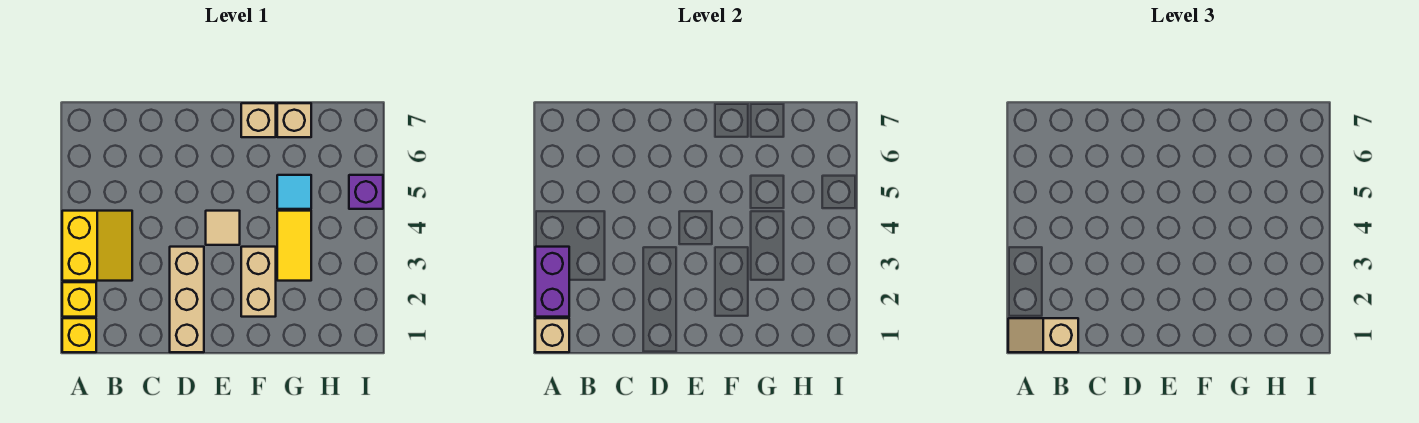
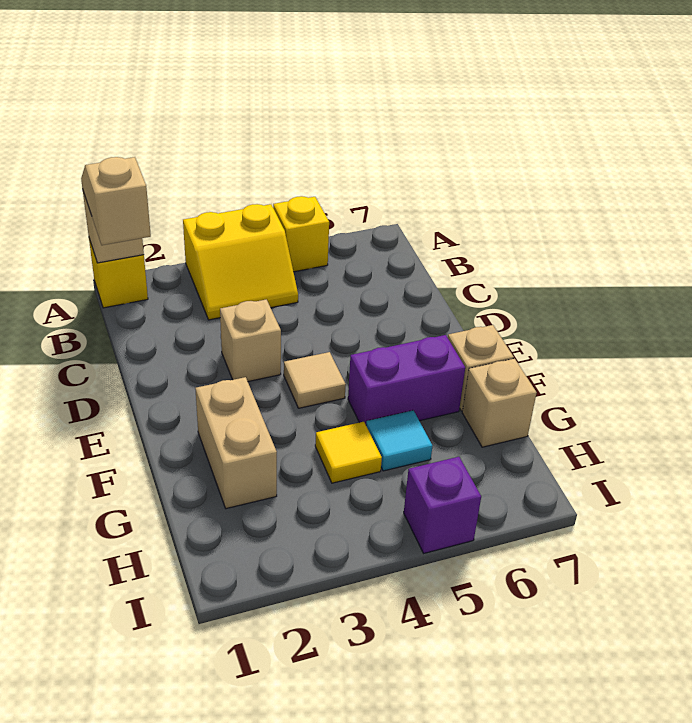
yellow 1x1 brick [62,282,96,317] -> yellow 1x1 brick moved to [273,196,329,272]
purple 1x2 brick [535,247,569,317] -> purple 1x2 brick moved to [348,335,465,424]
tan 1x3 brick [170,247,204,352] -> tan 1x1 brick [220,299,281,382]
tan 1x2 brick [241,247,276,317] -> tan 1x2 brick turned to [195,377,277,509]
yellow 1x2 tile [277,211,311,281] -> yellow 1x1 tile [315,422,382,483]

